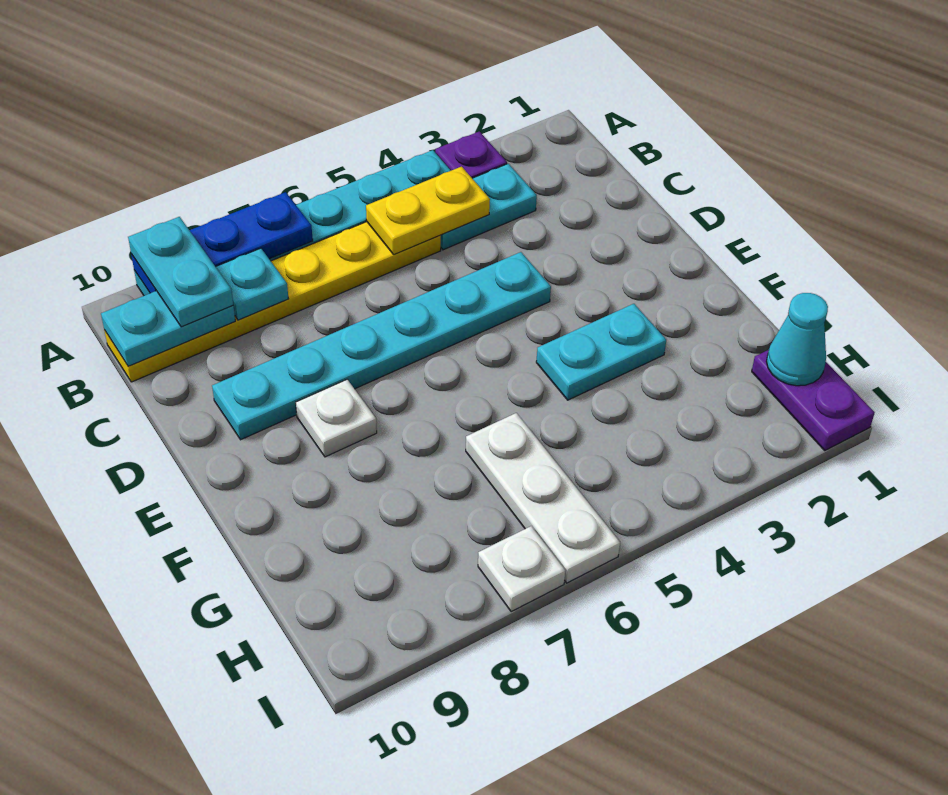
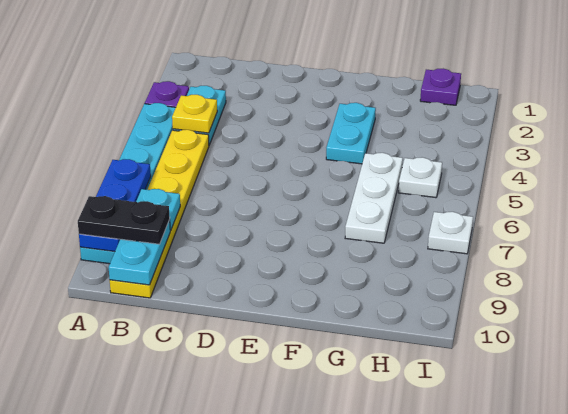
cyan 1x2 plate [128,217,233,327] -> black 1x2 plate [78,196,170,244]
yellow 1x2 plate [366,167,490,254] -> yellow 1x1 plate [172,95,217,133]
cyan 1x6 plate [212,252,551,440] -> none
white 1x1 plate [296,380,377,457] -> white 1x1 plate moved to [398,157,442,198]
white 1x3 plate [466,413,620,583] -> white 1x3 plate turned to [345,153,403,243]
purple 1x2 plate [752,350,875,450] -> purple 1x1 plate [420,69,461,105]
cyan 1x1 cone [766,293,828,386] -> none

